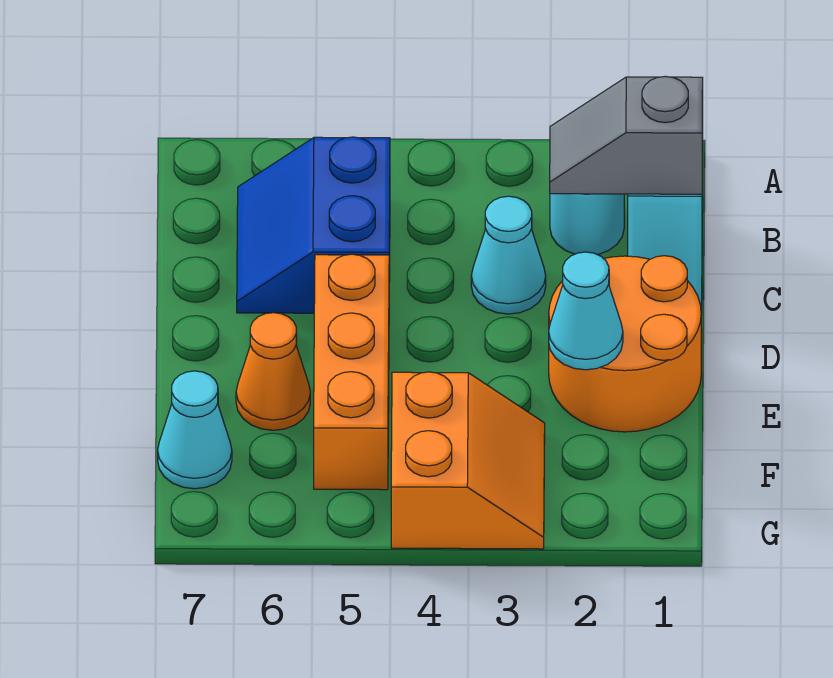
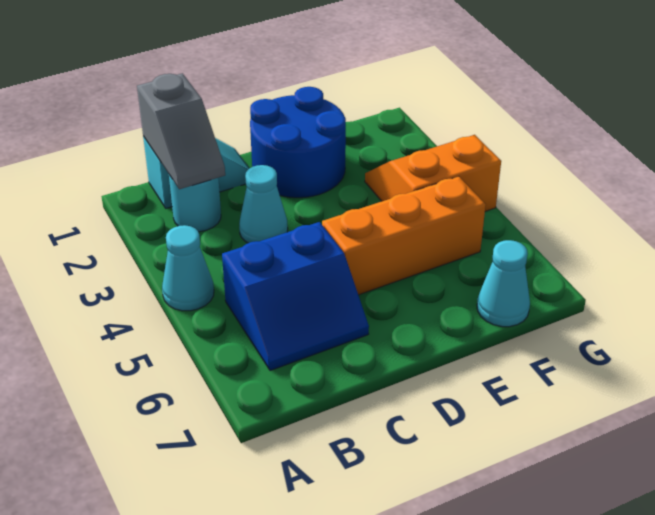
orange 2x2 round brick [549,256,701,432] -> blue 2x2 round brick [250,87,346,198]
cyan 1x1 cone [549,252,623,370] -> cyan 1x1 cone moved to [162,225,214,311]
orange 1x1 cone [236,313,310,430] -> none

